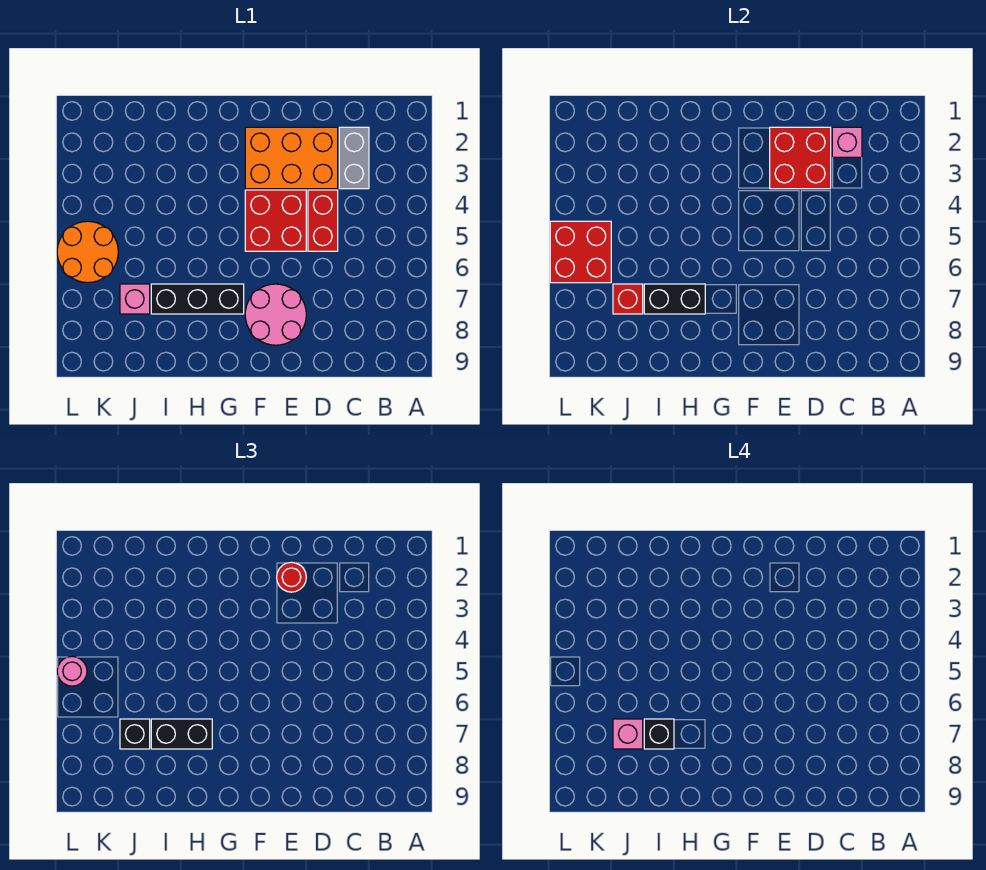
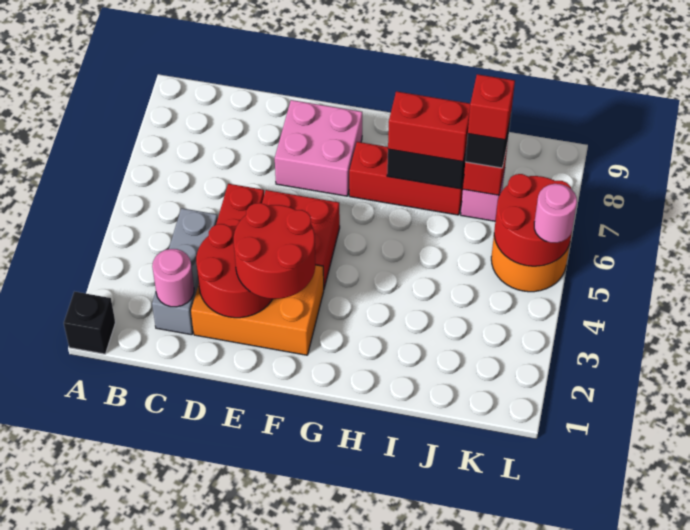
grey 1x2 brick [339,127,369,189] -> grey 1x3 brick [152,208,218,335]
pink 1x1 brick [832,127,862,157] -> pink 1x1 round brick [152,249,194,307]
red 2x2 brick [770,127,831,189] -> red 2x2 round brick [196,224,272,318]
red 1x1 round brick [277,562,306,592] -> red 2x2 round brick [234,203,315,299]
pink 2x2 round brick [245,284,306,345] -> pink 2x2 brick [275,100,362,196]
black 1x3 brick [151,284,244,314] -> red 1x3 brick [349,142,464,215]
black 1x2 brick [151,719,212,749] -> red 1x2 brick [388,91,470,162]
black 1x1 brick [644,719,674,749] -> black 1x1 brick moved to [64,292,115,354]
pink 1x1 brick [613,719,643,749] -> red 1x1 brick [468,74,515,140]
red 2x2 brick [550,221,611,283] -> red 2x2 round brick [494,174,572,266]

